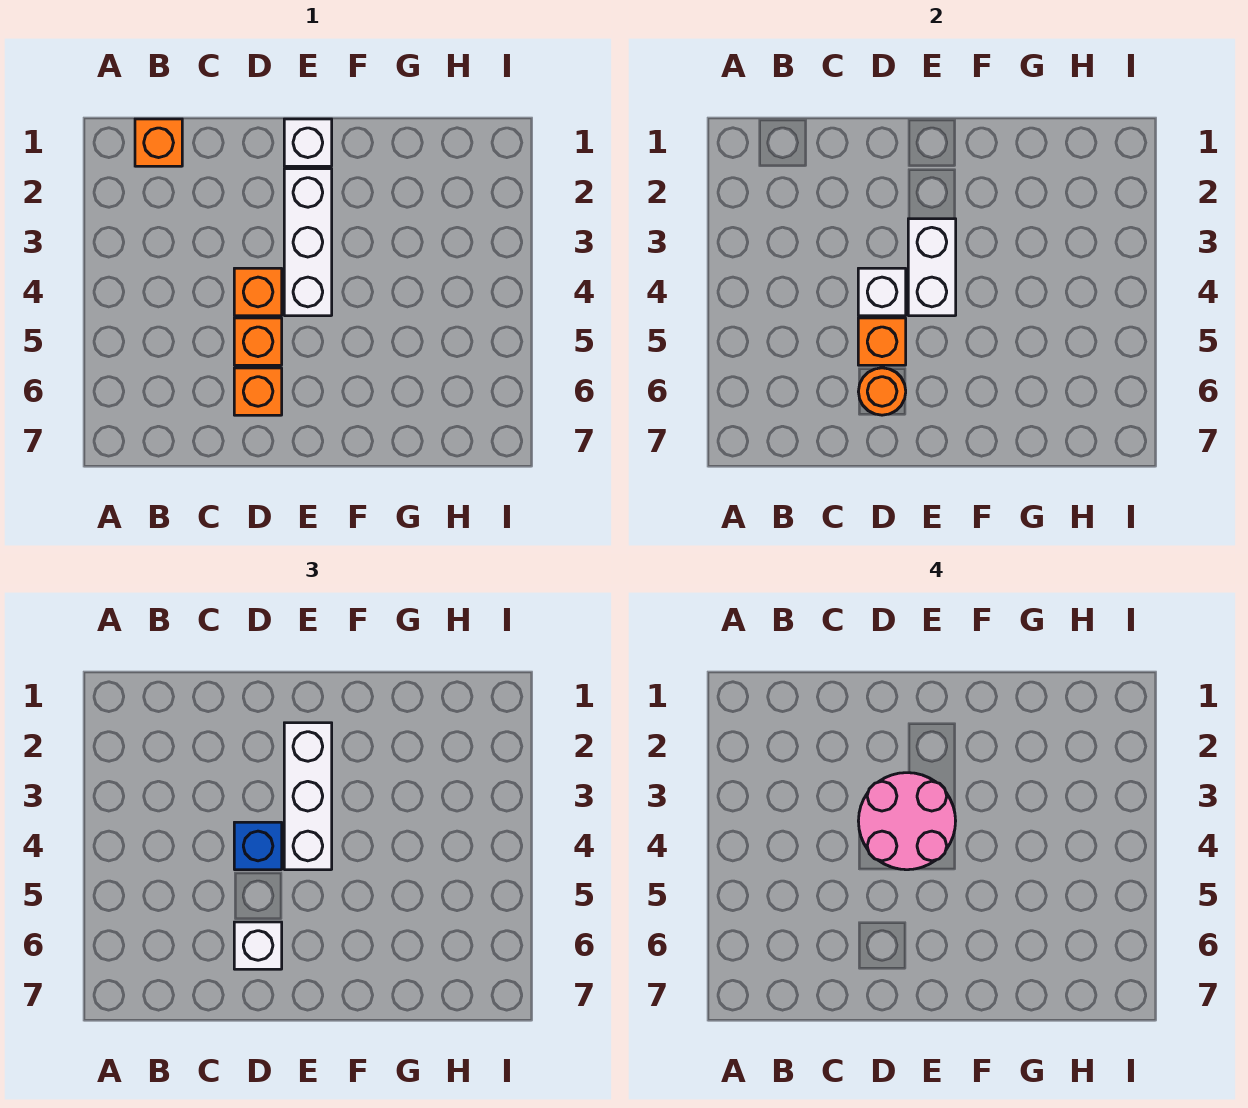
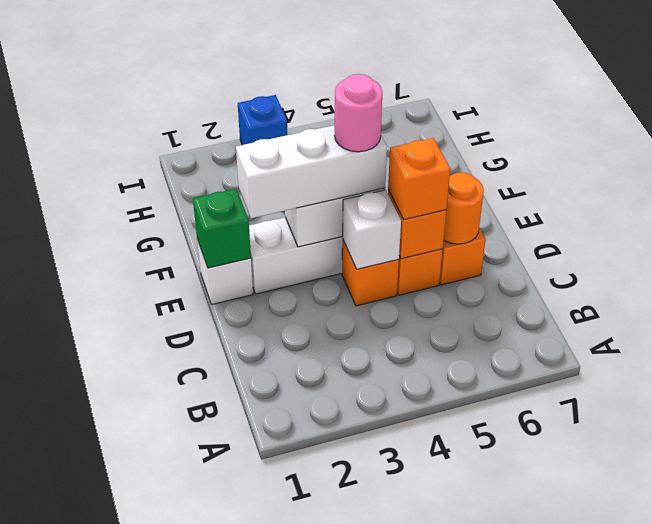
orange 1x1 brick [135,119,182,166] -> orange 1x1 brick moved to [388,138,450,220]
pink 2x2 round brick [858,773,956,870] -> pink 1x1 round brick [335,74,382,152]
blue 1x1 brick [234,822,282,870] -> blue 1x1 brick moved to [238,95,287,145]
white 1x1 brick [234,922,282,969] -> none
none -> green 1x1 brick [193,189,251,268]

